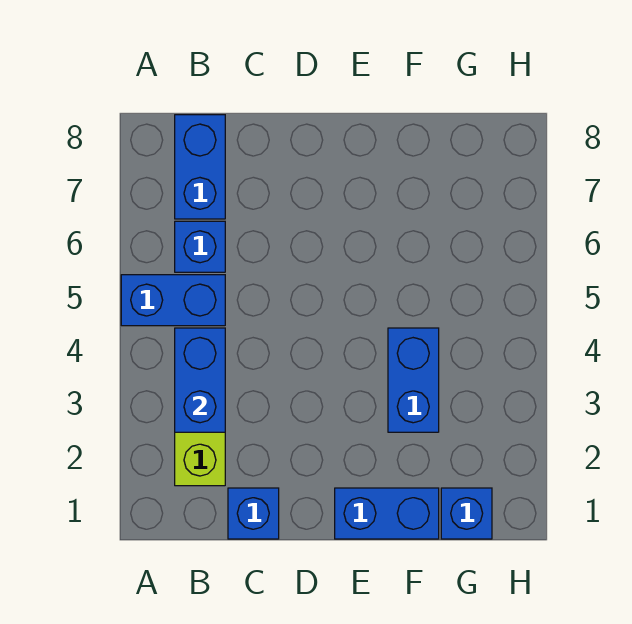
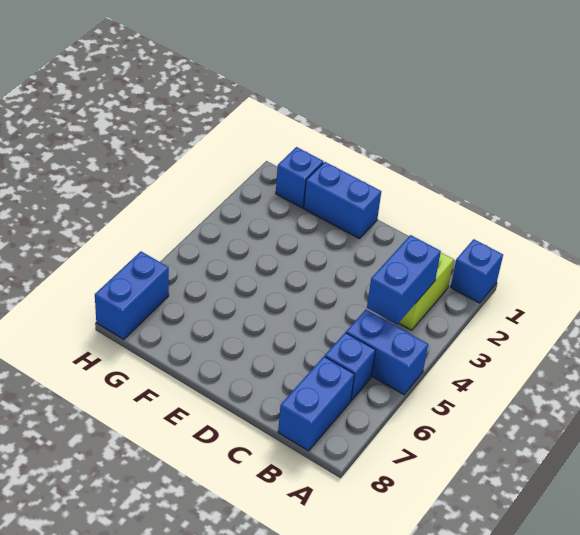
blue 1x1 brick [228,488,279,539] -> blue 1x1 brick moved to [451,239,503,303]
blue 1x2 brick [388,328,439,432] -> blue 1x2 brick moved to [95,252,169,339]

